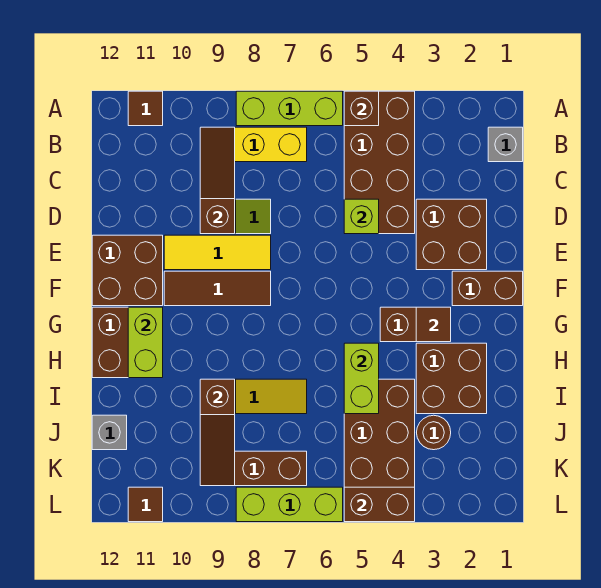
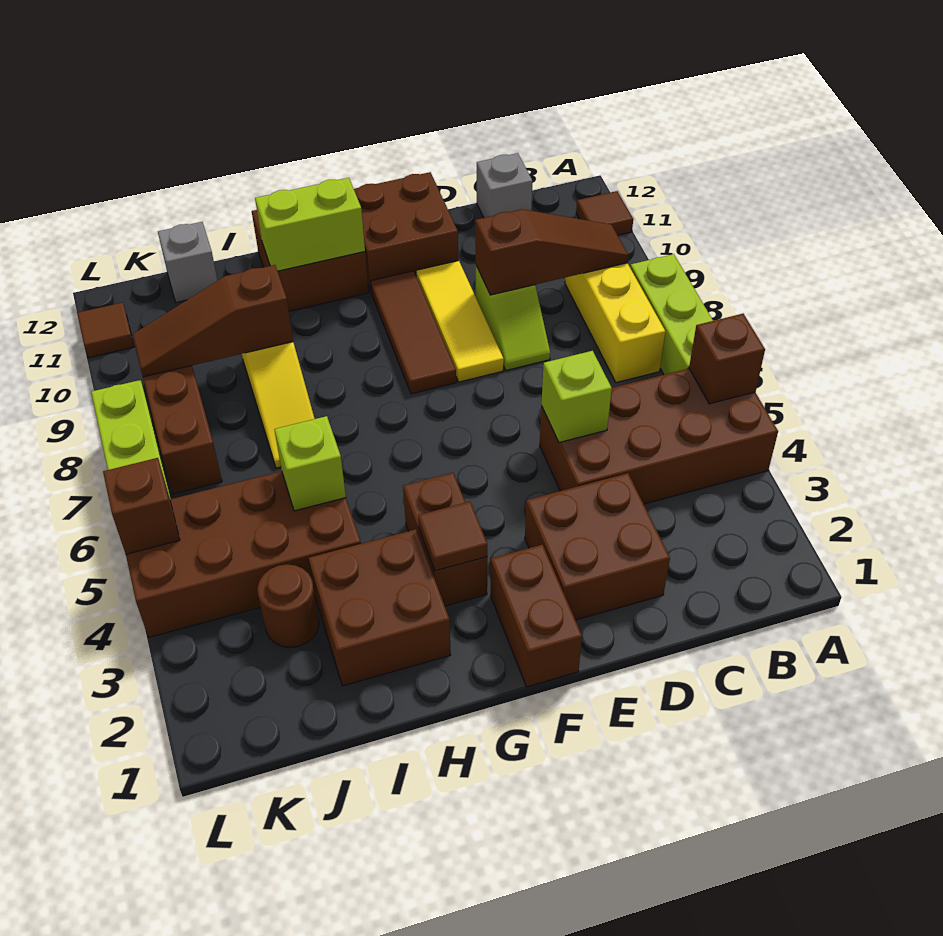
grey 1x1 brick [488,127,523,162] -> grey 1x1 brick moved to [477,153,532,218]
lime 1x2 brick [344,343,379,414] -> lime 1x1 brick [274,416,346,511]
brown 1x2 brick [344,487,415,522] -> brown 1x1 brick [103,458,180,554]

